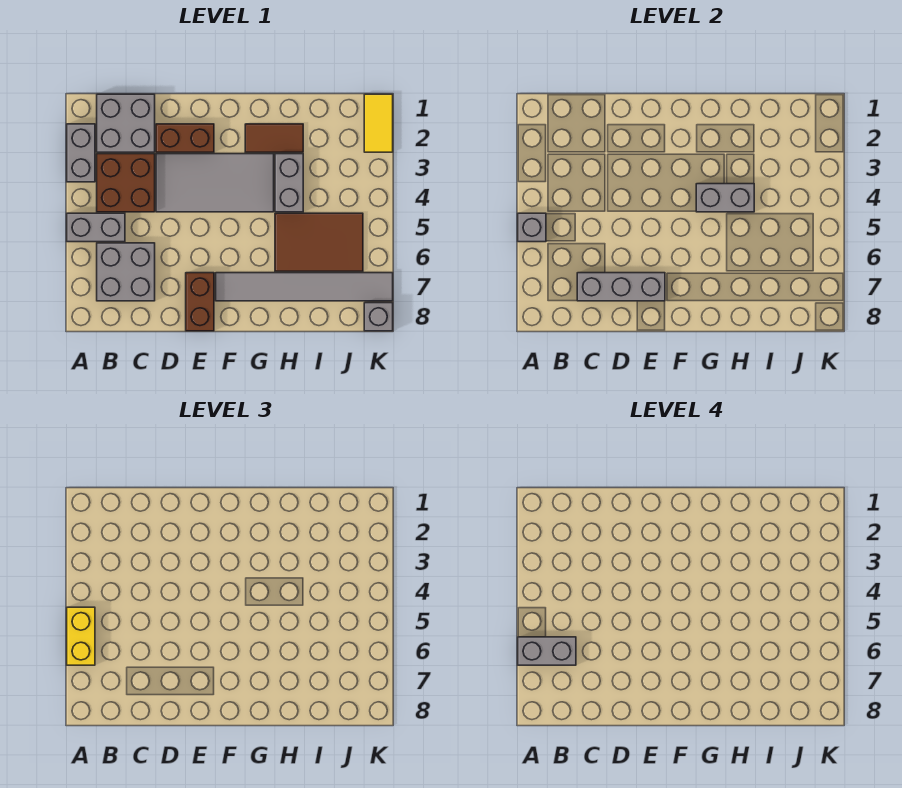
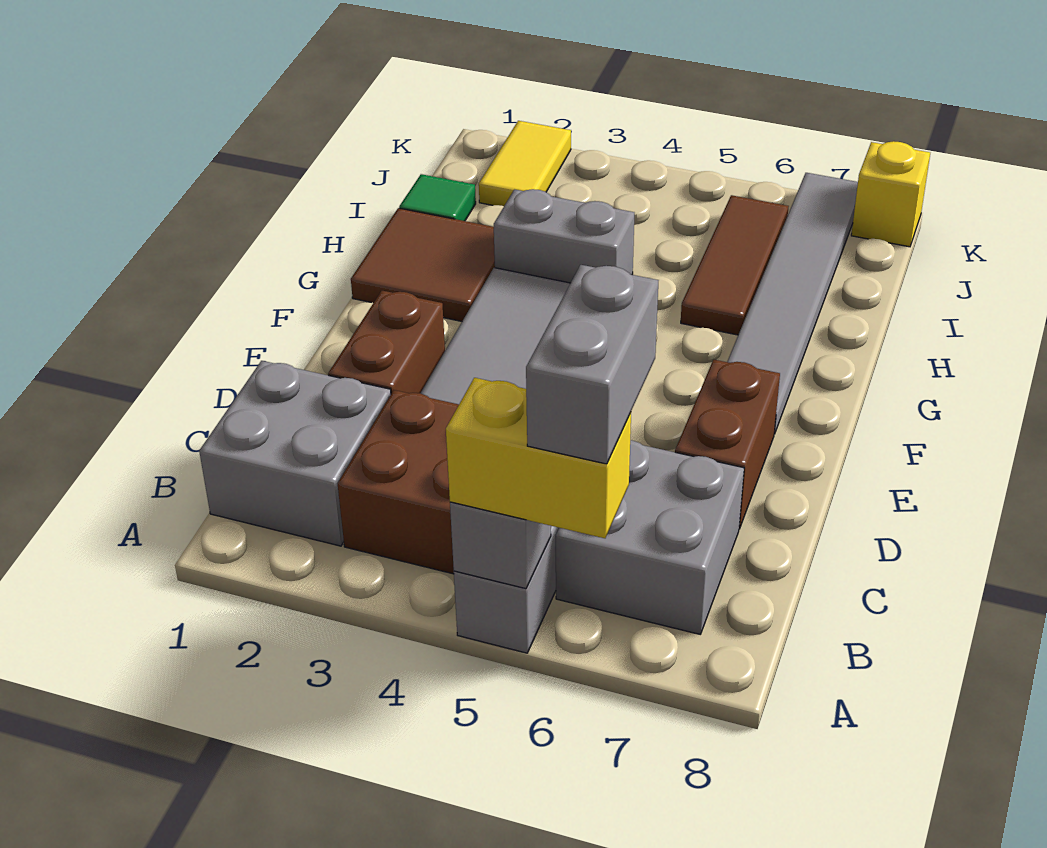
grey 1x2 brick [67,124,95,182] -> none
grey 1x3 brick [577,273,665,301] -> none
brown 1x2 brick [186,273,214,331] -> brown 1x2 brick turned to [675,360,780,529]
brown 1x2 tile [245,124,303,152] -> brown 2x2 tile [351,208,495,321]
grey 1x2 brick [696,184,754,212] -> none
brown 2x3 tile [275,213,363,271] -> brown 1x3 tile [681,195,789,335]
none -> green 1x1 tile [399,174,476,221]
yellow 1x2 tile [364,94,393,152] -> yellow 1x2 tile turned to [479,121,571,206]
grey 1x1 brick [364,303,393,331] -> yellow 1x1 brick [851,141,930,247]

